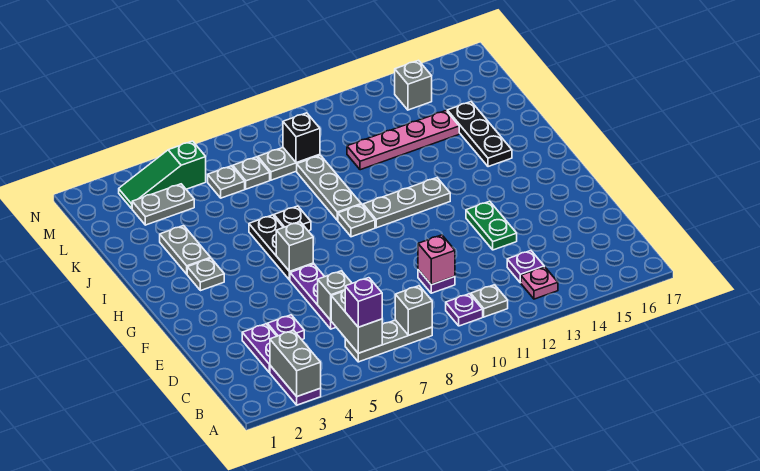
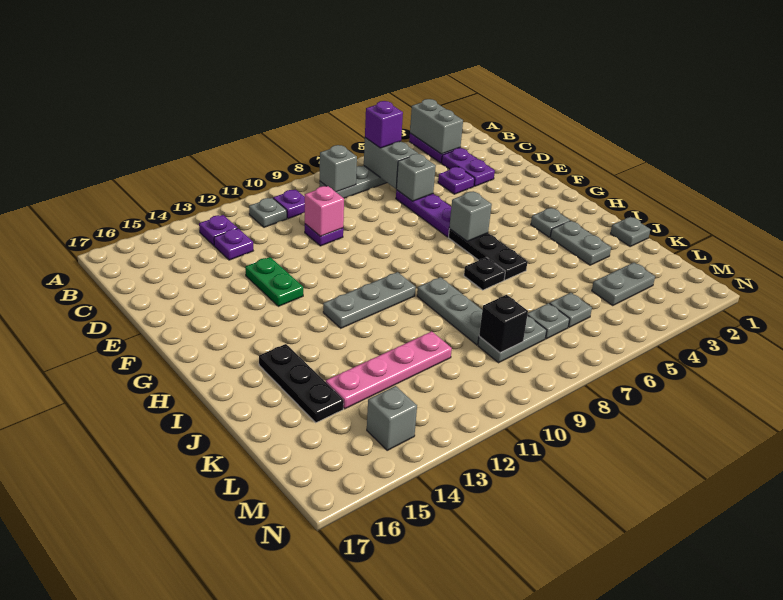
pink 1x1 plate [521,267,558,299] -> purple 1x1 plate [199,215,238,246]
grey 1x1 plate [338,204,375,237] -> grey 1x1 plate moved to [610,217,650,246]
green 1x3 slope [119,141,206,208] -> none

